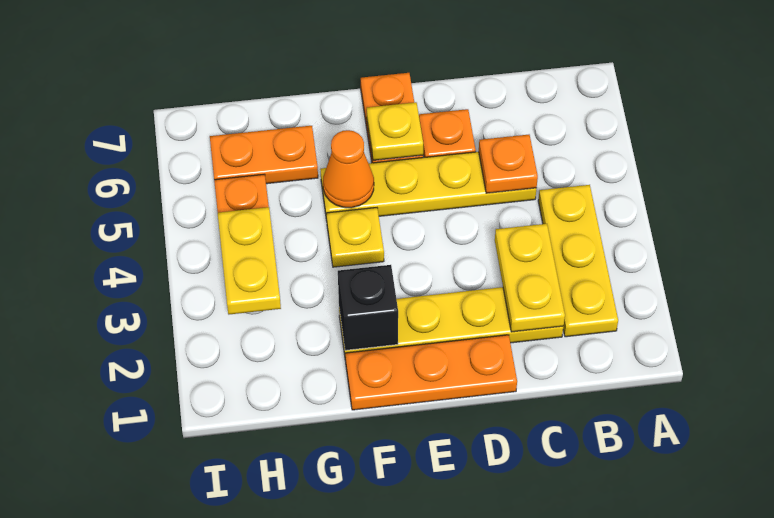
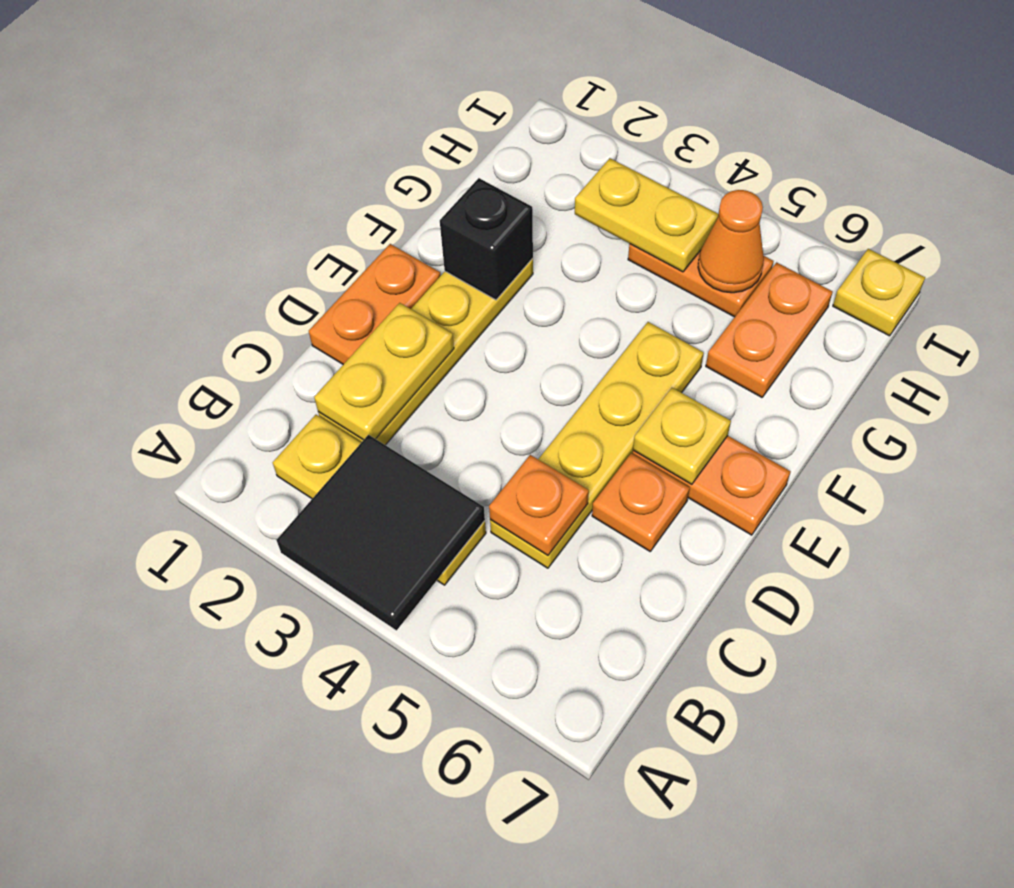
none -> black 2x2 tile [276,435,485,630]
yellow 1x2 plate [495,224,565,332] -> yellow 1x2 plate turned to [314,303,454,440]
orange 1x3 plate [345,335,517,410] -> orange 1x2 plate [309,244,441,364]
yellow 1x1 plate [326,208,384,267] -> yellow 1x1 plate moved to [833,249,925,336]
orange 1x1 cone [323,130,374,208] -> orange 1x1 cone moved to [698,190,764,293]

